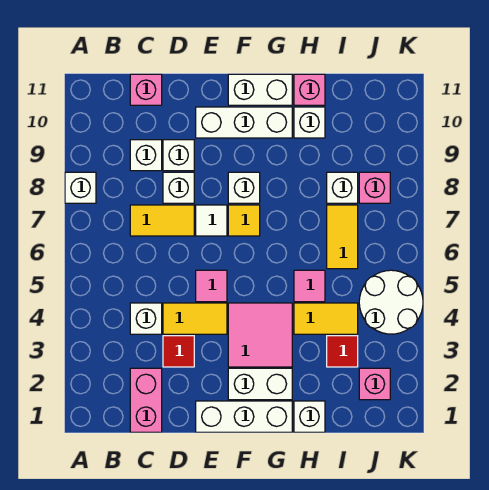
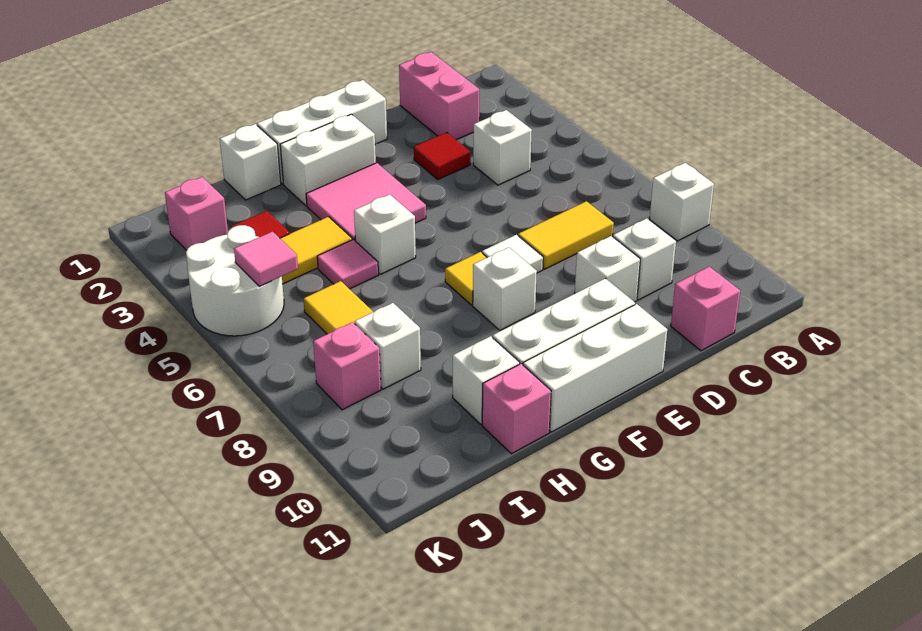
yellow 1x2 tile [163,303,227,334] -> none
white 1x1 brick [163,172,194,203] -> white 1x1 brick moved to [354,194,416,274]
pink 1x1 tile [196,270,227,302] -> pink 1x1 tile moved to [234,232,298,286]
white 1x2 brick [228,74,292,105] -> white 1x3 brick [523,304,667,432]

